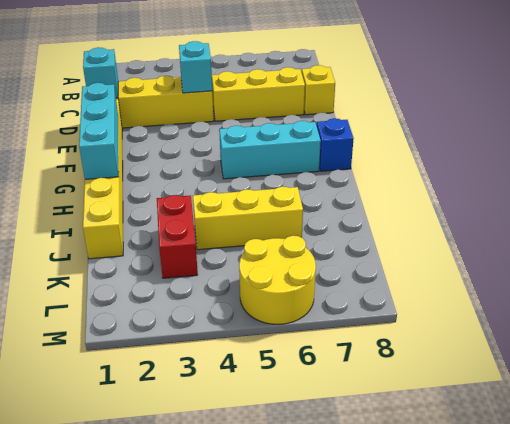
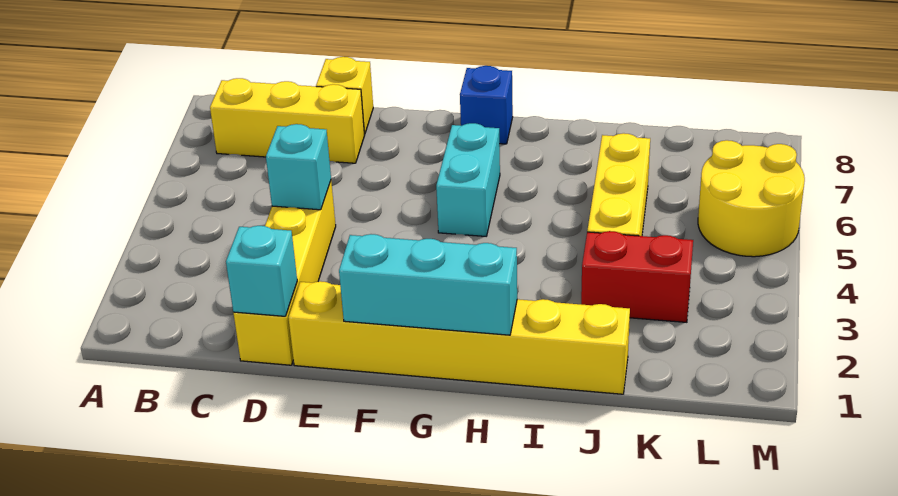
yellow 1x3 brick [212,67,305,121] -> yellow 1x3 brick turned to [210,78,365,163]
cyan 1x3 brick [219,121,321,179] -> cyan 1x2 brick [436,123,500,236]

